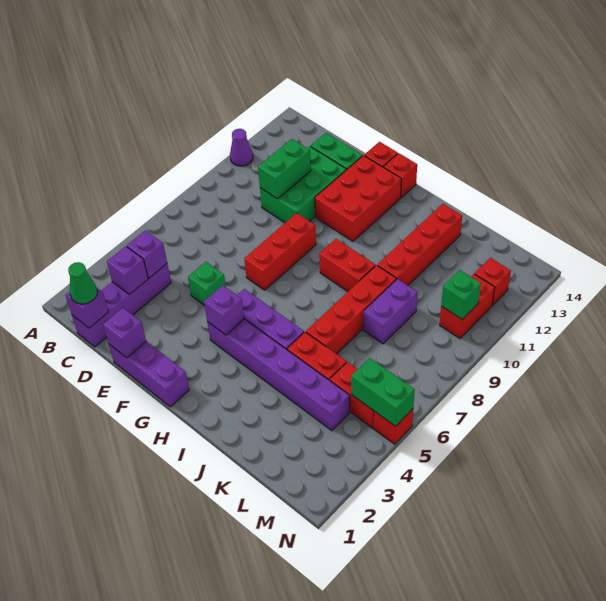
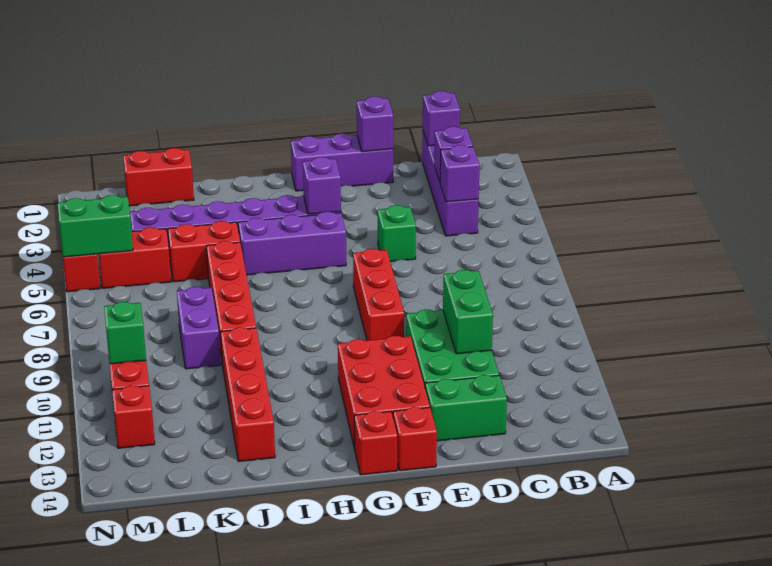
purple 1x1 cone [230,129,253,166] -> none
green 1x1 cone [68,262,97,304] -> none
red 1x2 brick [319,239,375,291] -> red 1x2 brick moved to [123,148,194,206]

